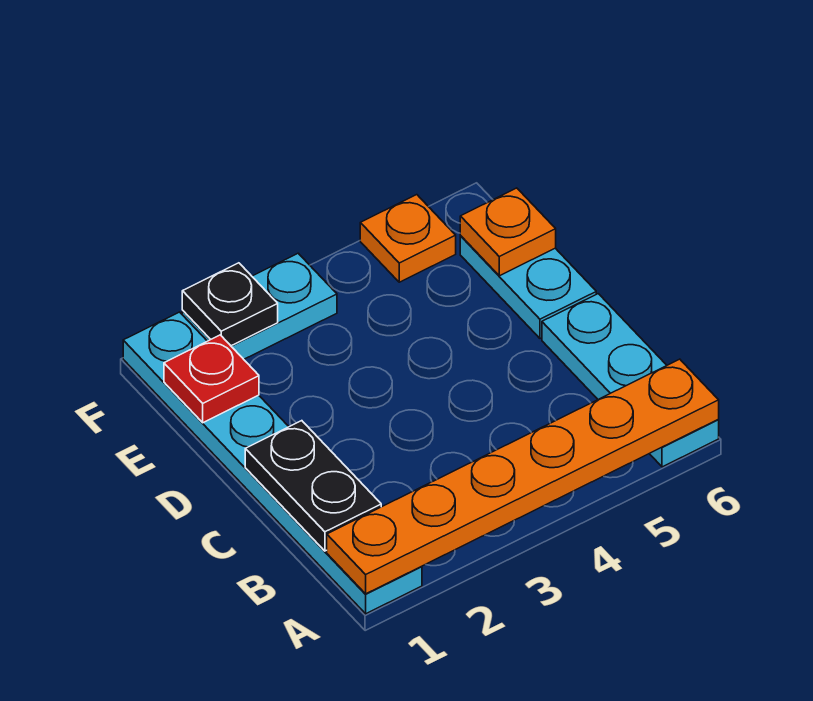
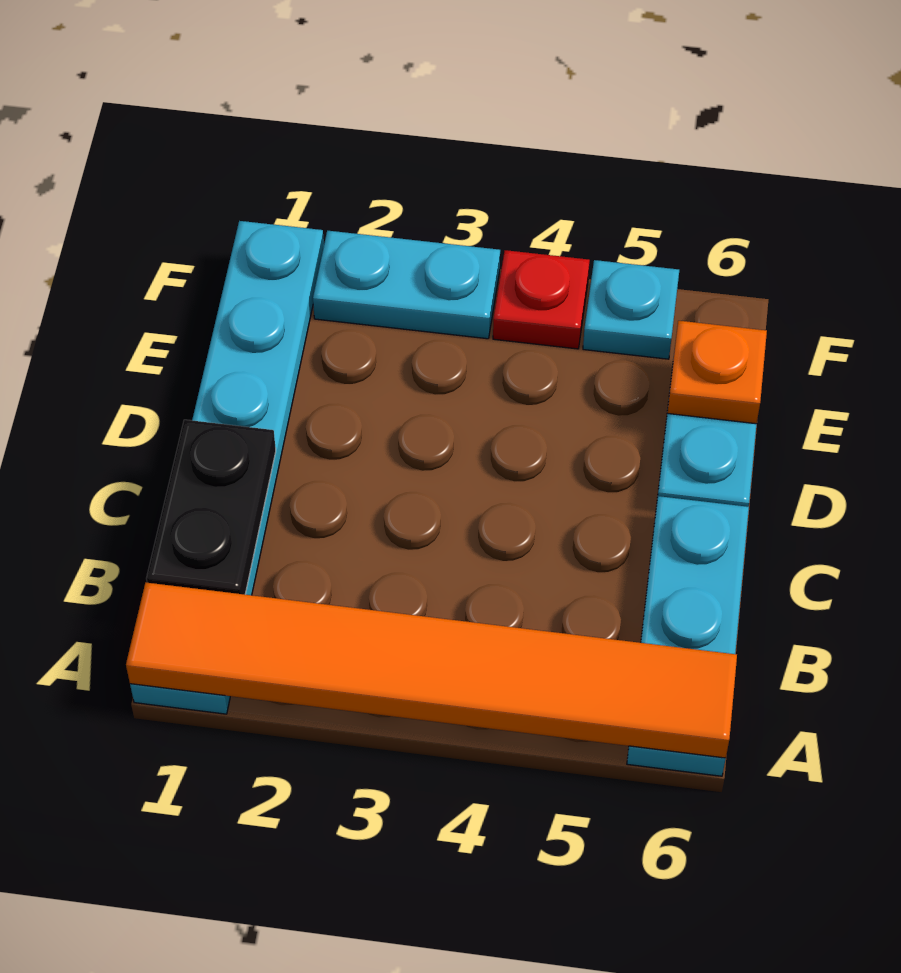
orange 1x6 plate [327,359,719,594] -> orange 1x6 tile [126,583,737,758]
red 1x1 plate [164,335,259,423] -> red 1x1 plate moved to [493,250,590,349]
black 1x1 plate [182,263,278,346] -> none
orange 1x1 plate [360,195,456,282] -> cyan 1x1 plate [583,260,679,359]

